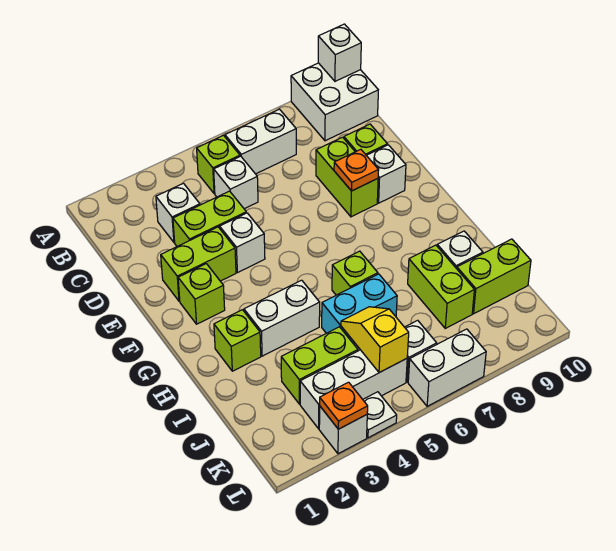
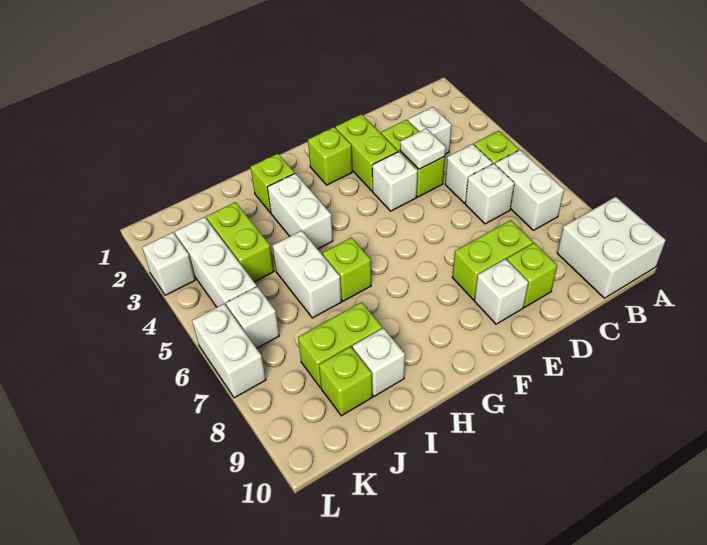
white 1x1 brick [318,24,361,81] -> white 1x1 brick moved to [465,164,514,224]
orange 1x1 plate [334,149,379,191] -> none
cyan 1x2 brick [322,274,397,343] -> white 1x2 brick [272,231,341,318]
yellow 1x2 slope [341,307,409,373] -> none
lime 1x2 brick [457,239,531,314] -> lime 1x1 brick [319,347,372,416]
orange 1x1 plate [320,382,368,429] -> none
white 1x1 plate [363,392,397,438] -> white 1x1 plate moved to [400,128,446,169]

